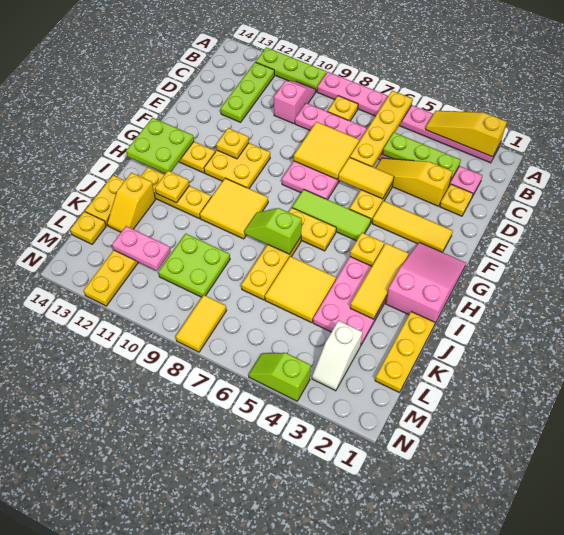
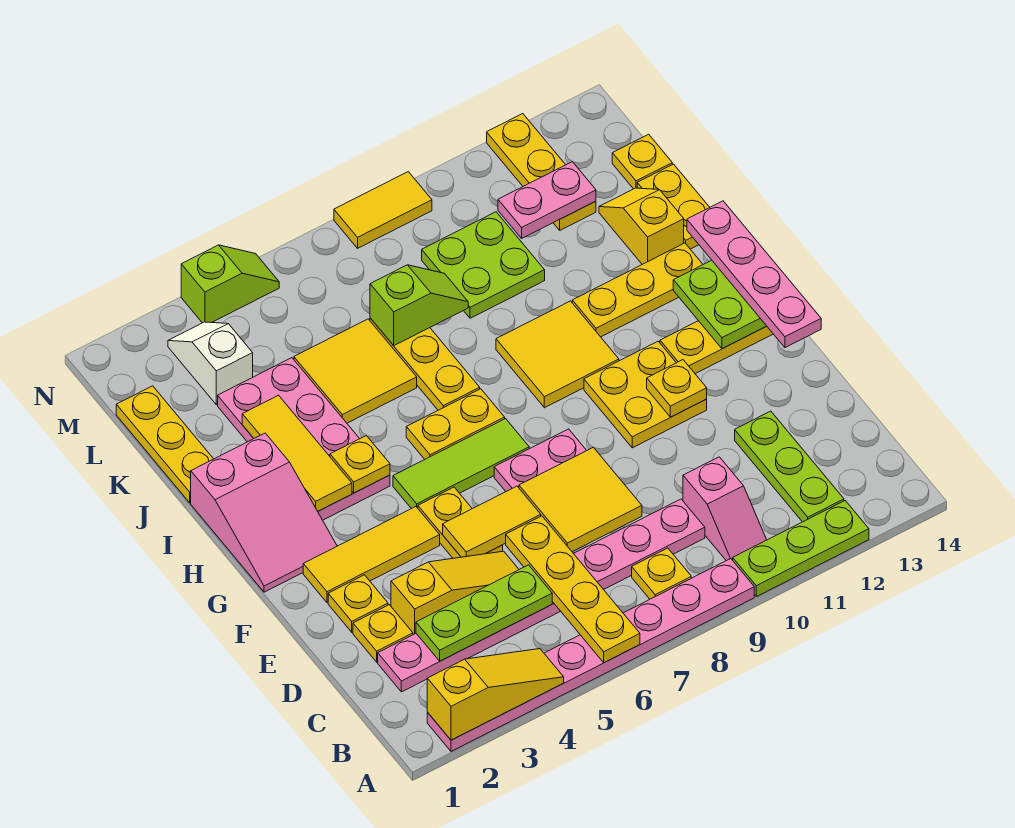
none -> pink 1x4 plate [687,201,821,348]
lime 1x2 slope [244,208,302,254] -> lime 1x2 slope moved to [370,265,468,345]
yellow 1x1 plate [155,171,189,203] -> yellow 1x1 plate moved to [328,575,388,632]
yellow 1x2 tile [176,295,226,352] -> yellow 1x2 tile turned to [334,172,432,248]

